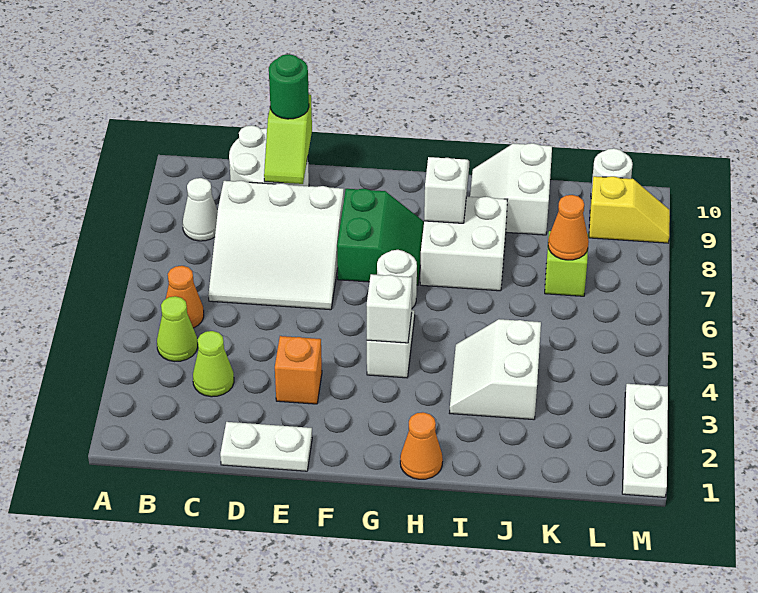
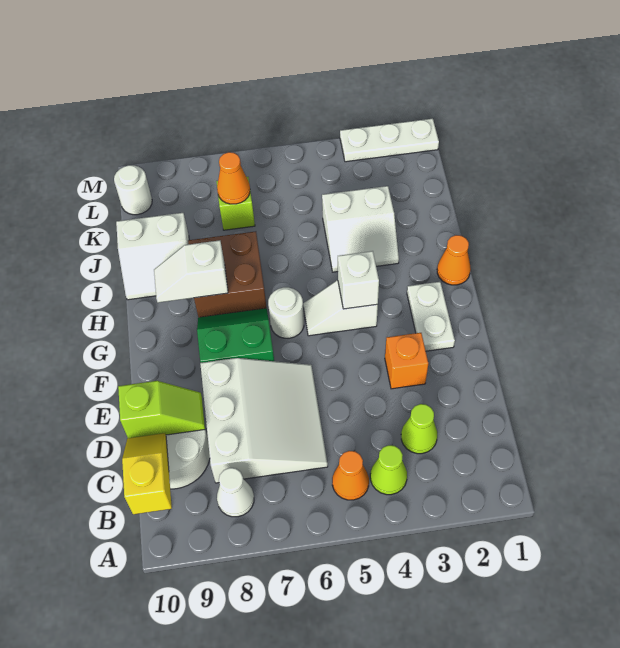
white 1x2 plate [220,422,312,471] -> white 1x2 plate moved to [407,282,455,351]
green 1x1 round brick [269,54,309,119] -> none
white 2x2 brick [420,196,507,291] -> brown 2x2 brick [188,231,267,317]
yellow 1x2 slope [589,176,670,243] -> yellow 1x2 slope moved to [122,433,172,514]

